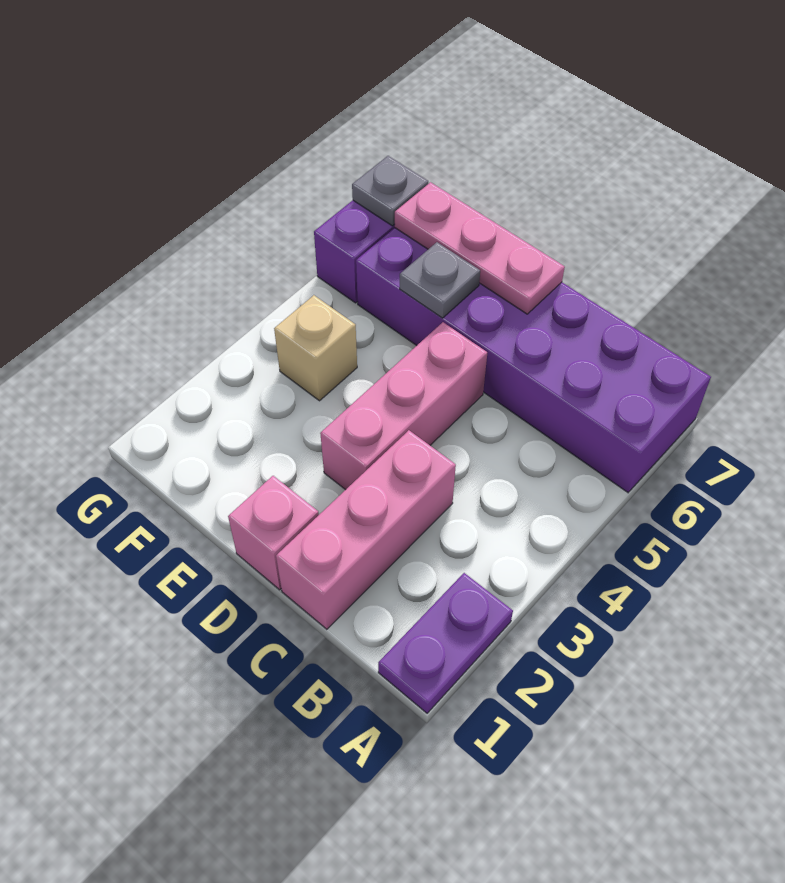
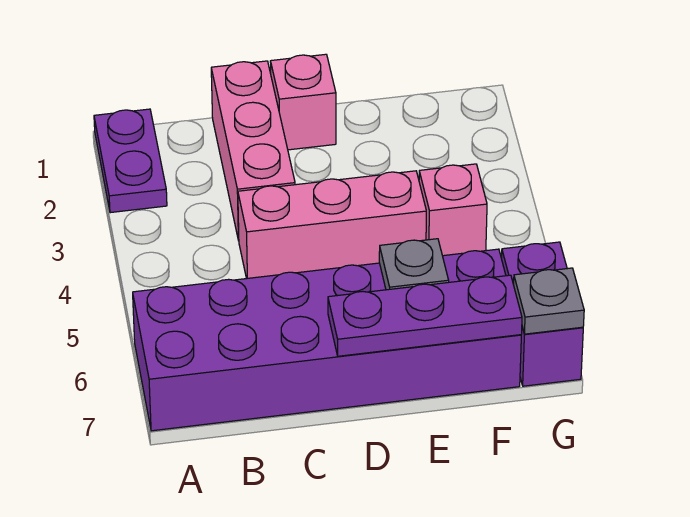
pink 1x3 brick [320,322,487,490] -> pink 1x3 brick turned to [238,171,426,279]
pink 1x3 plate [395,182,565,314] -> purple 1x3 plate [328,275,522,356]
tan 1x1 brick [274,295,357,401] -> pink 1x1 brick [419,164,487,256]

